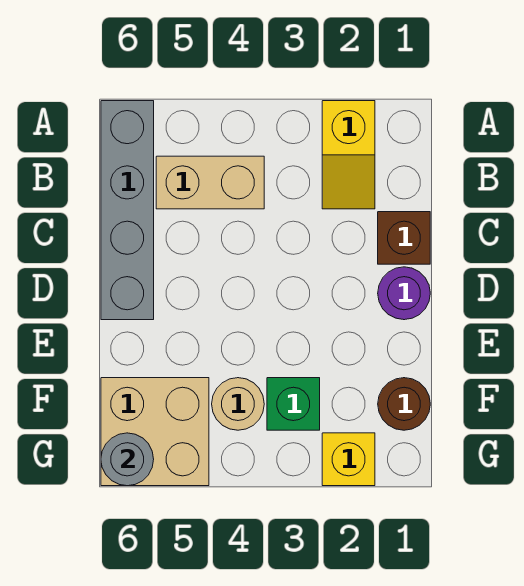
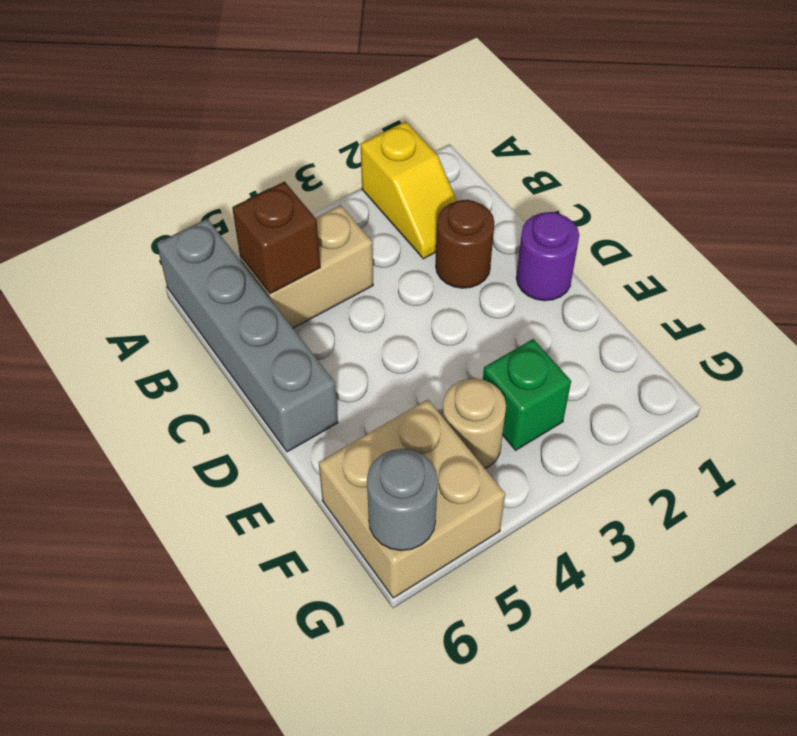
brown 1x1 brick [378,212,430,264] -> brown 1x1 brick moved to [232,182,320,294]
brown 1x1 round brick [378,378,430,430] -> brown 1x1 round brick moved to [436,200,495,288]
yellow 1x1 brick [322,433,375,486] -> none

